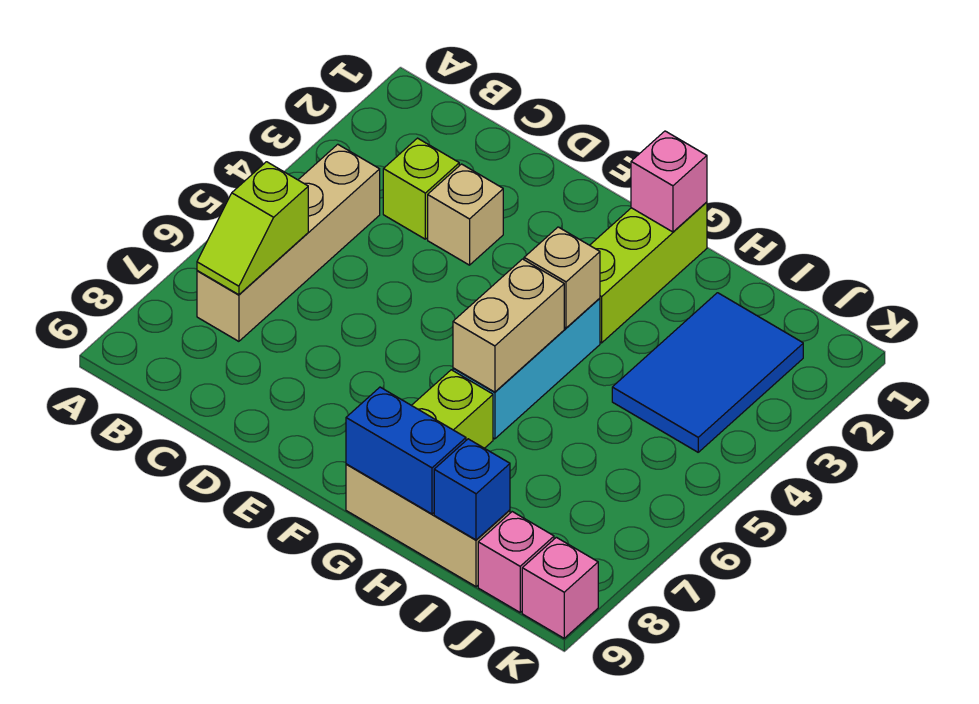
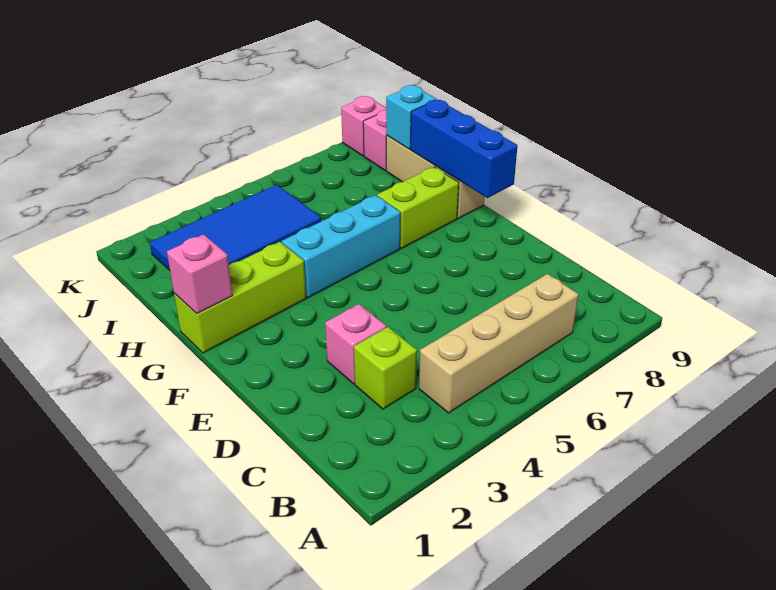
lime 1x2 slope [197,162,308,295] -> none
tan 1x1 brick [428,164,503,265] -> pink 1x1 brick [325,304,387,384]
tan 1x1 brick [524,227,600,328] -> none
tan 1x2 brick [453,259,564,392] -> none
blue 1x2 brick [346,387,466,514] -> blue 1x3 brick [410,100,518,198]
blue 2x3 tile [612,293,803,452] -> blue 2x4 tile [150,185,321,270]
blue 1x1 brick [434,439,510,540] -> cyan 1x1 brick [386,85,437,149]

